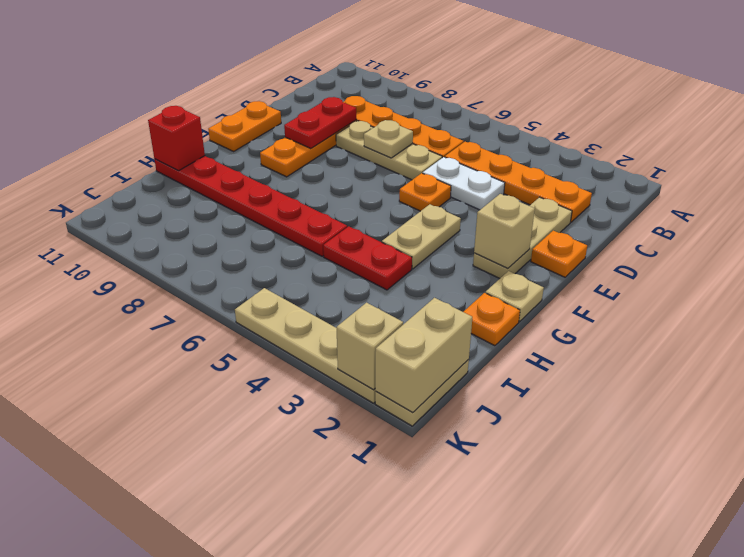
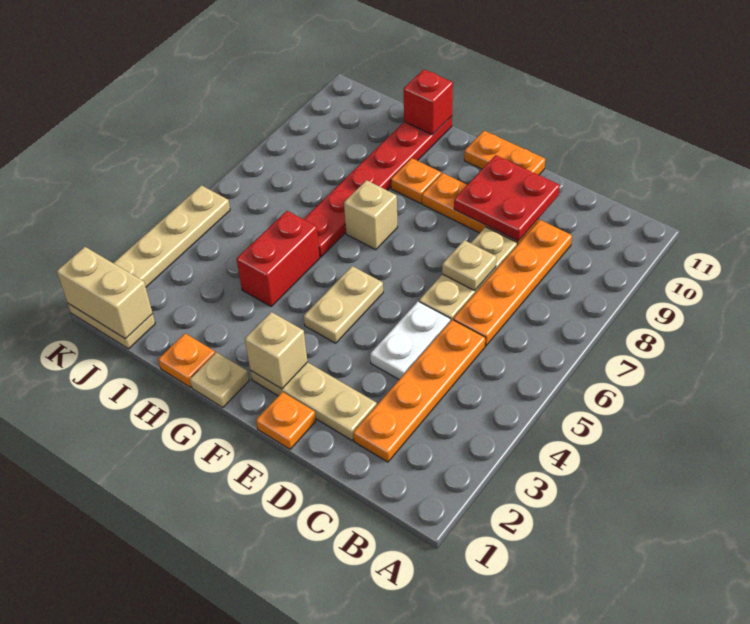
red 1x2 plate [284,97,356,148] -> red 2x2 plate [454,155,560,241]
orange 1x1 plate [399,173,451,211] -> orange 1x1 plate moved to [391,158,441,203]
tan 1x2 plate [382,204,461,269] -> tan 1x2 plate turned to [304,266,383,343]
red 1x2 plate [323,226,412,290] -> red 1x2 brick [237,211,320,306]
tan 1x1 brick [336,303,403,390] -> tan 1x1 brick moved to [344,180,398,250]

